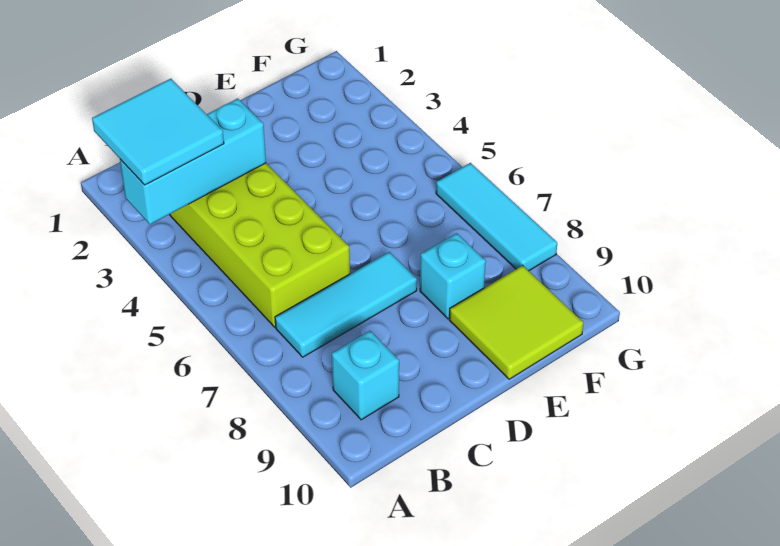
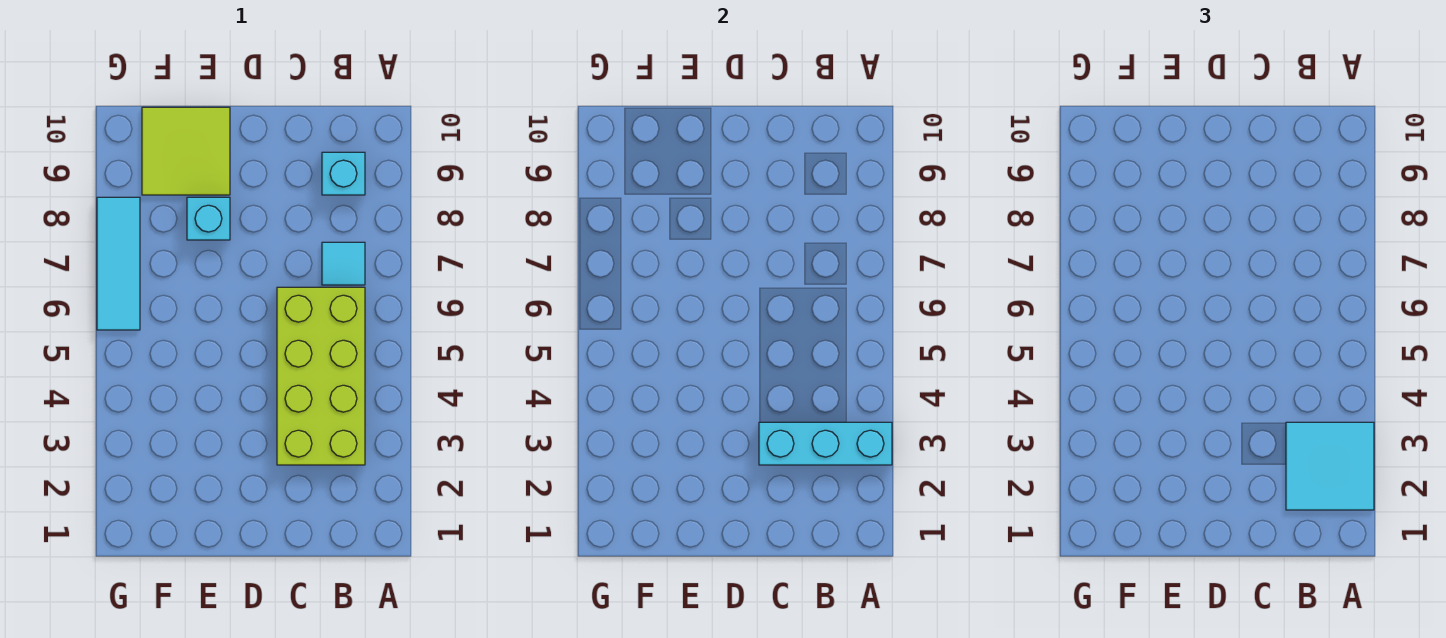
cyan 1x3 tile [275,252,417,357] -> cyan 1x1 tile [322,242,365,285]

